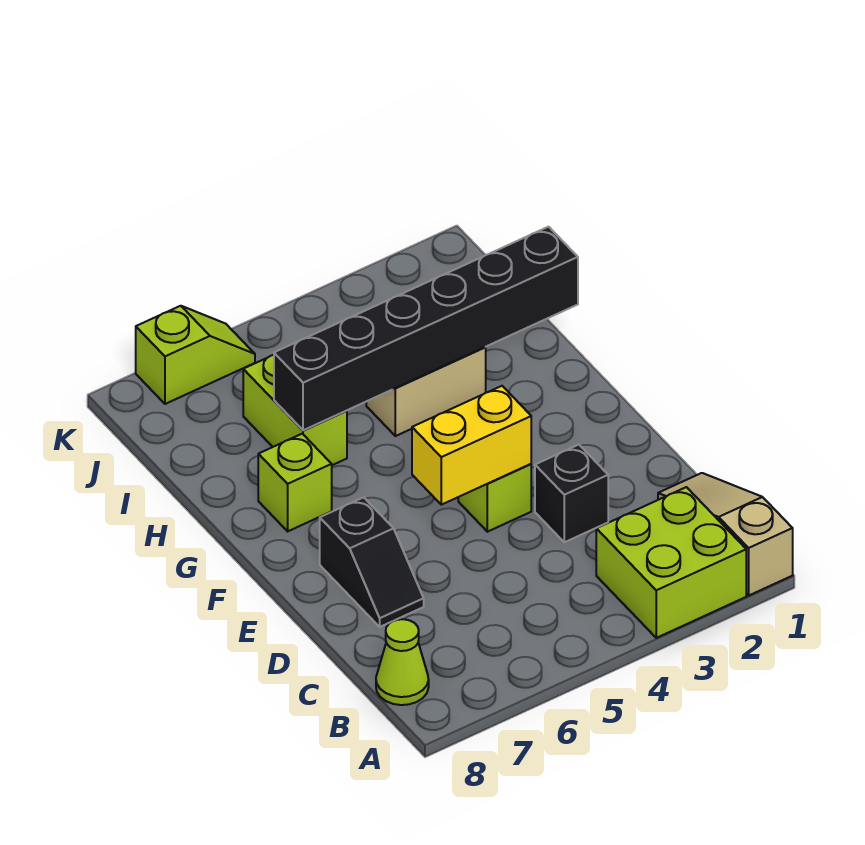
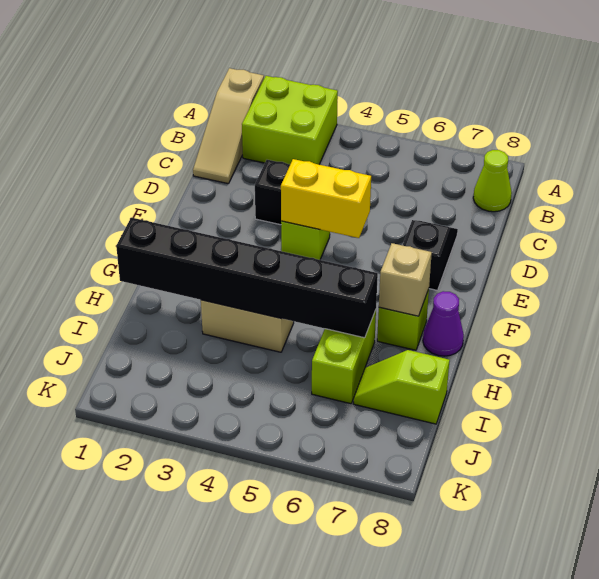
none -> tan 1x1 brick [379,243,432,316]
none -> purple 1x1 cone [423,291,464,356]
lime 1x2 slope [136,306,255,404] -> lime 1x2 slope moved to [354,350,450,424]

